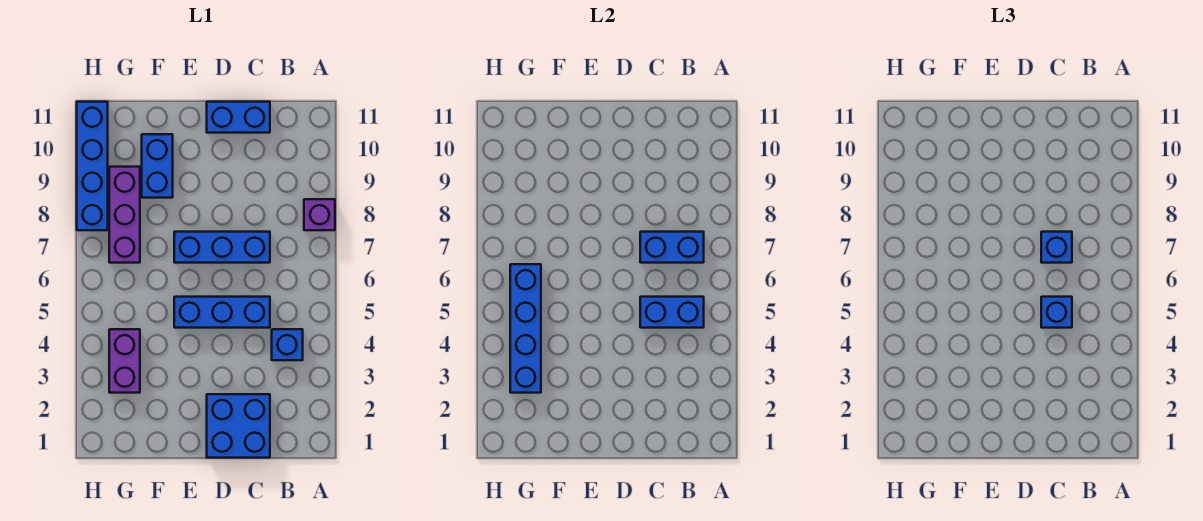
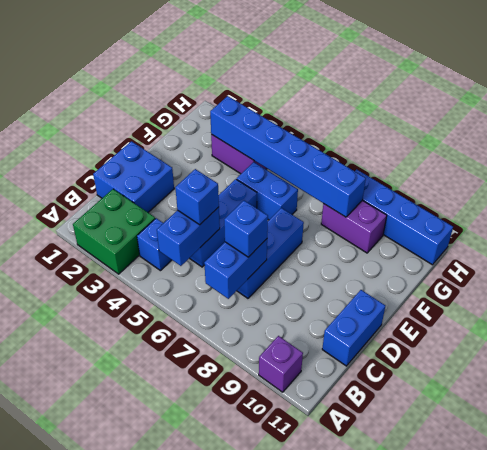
none -> green 2x2 brick [73,189,155,274]
purple 1x1 brick [304,199,335,230] -> purple 1x1 brick moved to [259,336,303,392]
blue 1x2 brick [142,134,173,198] -> blue 1x2 brick moved to [237,162,298,220]
blue 1x4 brick [510,264,541,393] -> blue 1x6 brick [210,96,366,217]
purple 1x3 brick [109,167,140,263] -> purple 1x2 brick [321,200,387,253]

